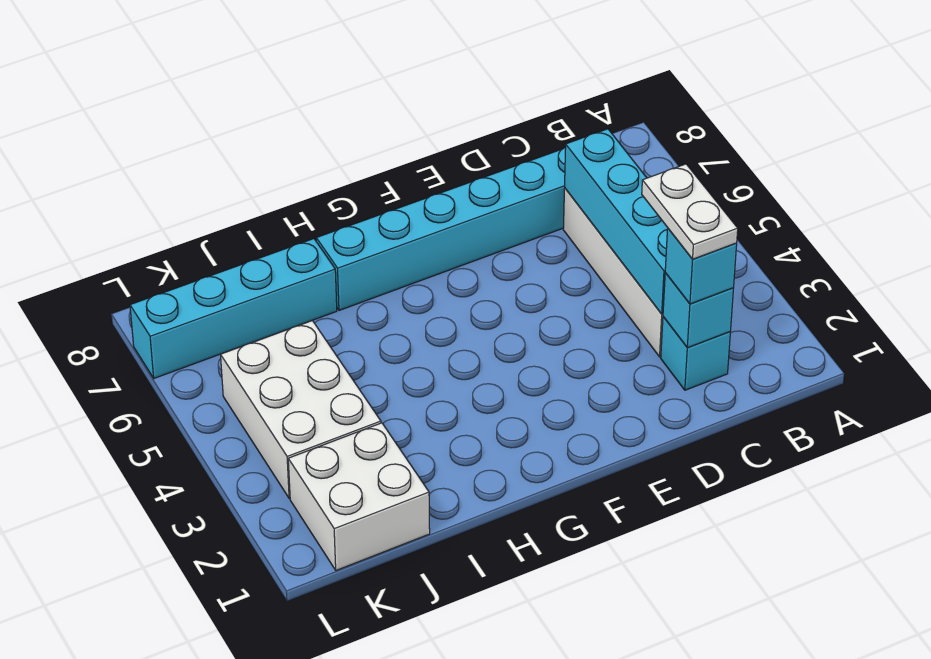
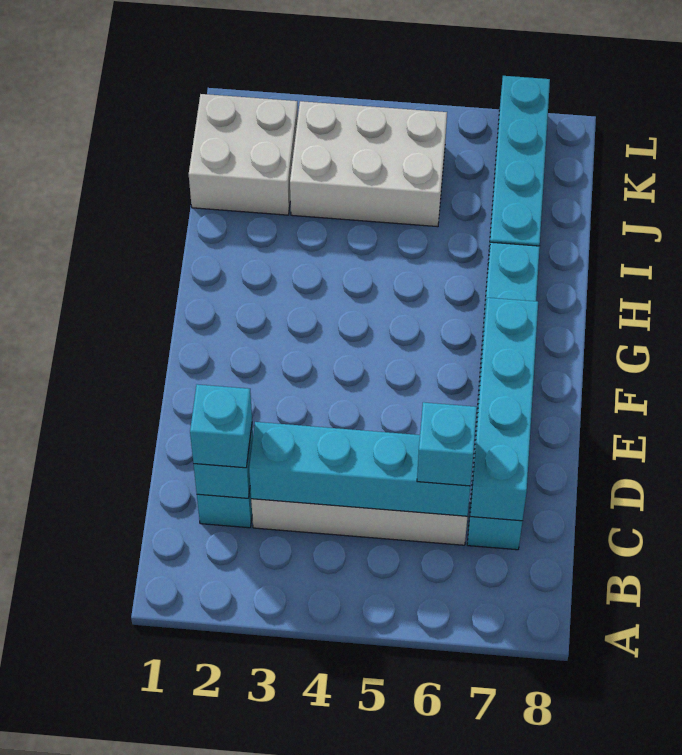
white 1x2 plate [642,164,738,259] -> none
none -> cyan 1x1 brick [417,402,477,486]
none -> cyan 1x4 brick [470,298,538,521]

